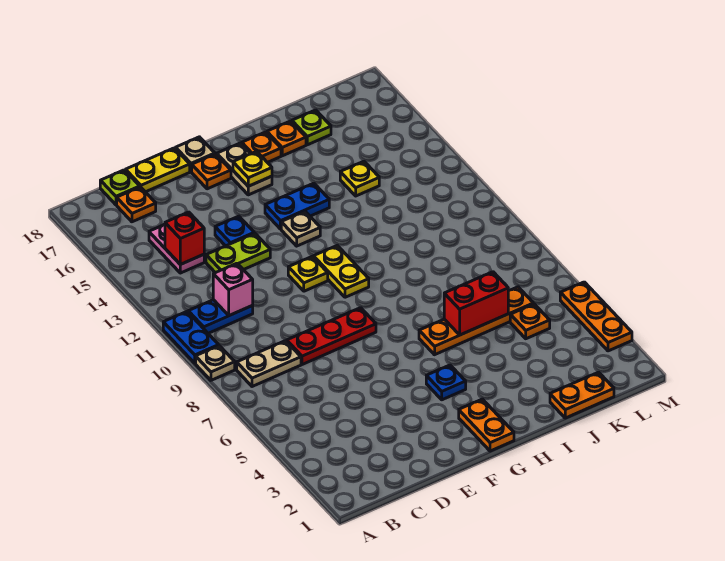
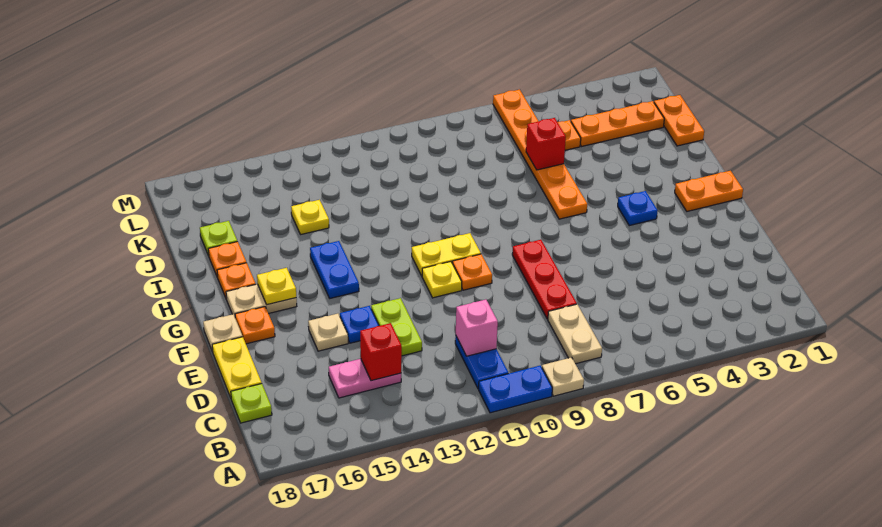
orange 1x1 plate [117,187,156,222] -> orange 1x1 plate moved to [453,254,492,290]
tan 1x1 plate [281,211,320,246] -> tan 1x1 plate moved to [308,314,348,351]
orange 1x4 plate [419,287,533,355] -> orange 1x6 plate [493,90,587,219]
red 1x2 brick [444,272,508,335] -> red 1x1 brick [526,118,566,170]
orange 1x3 plate [560,282,632,351] -> orange 1x3 plate moved to [571,101,664,147]

